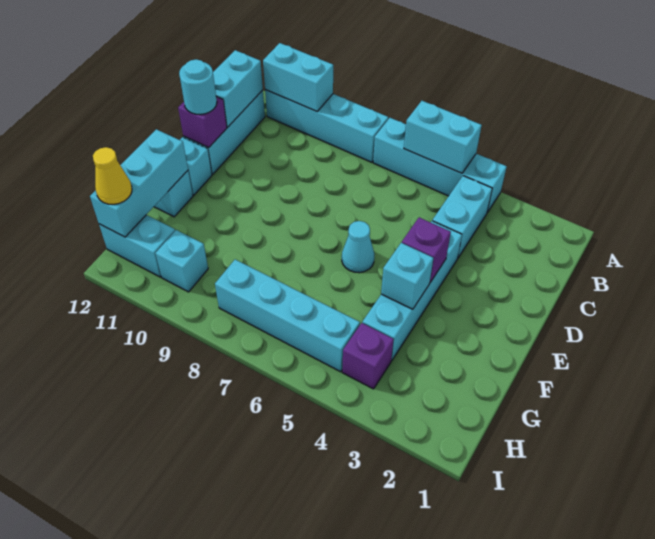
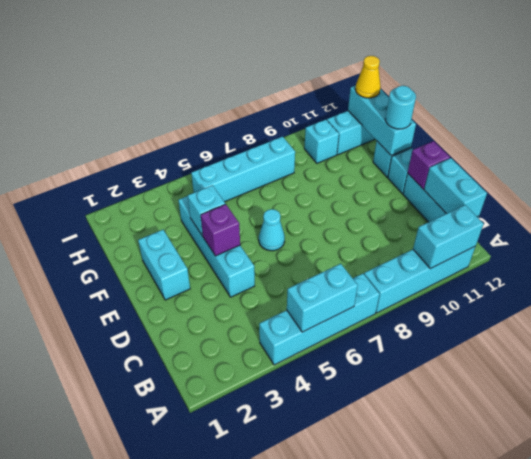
cyan 1x2 brick [432,176,492,258] -> cyan 1x2 brick moved to [138,230,190,300]
cyan 1x1 round brick [179,59,217,114] -> cyan 1x1 round brick moved to [385,86,416,129]
purple 1x1 brick [342,323,394,389] -> none

